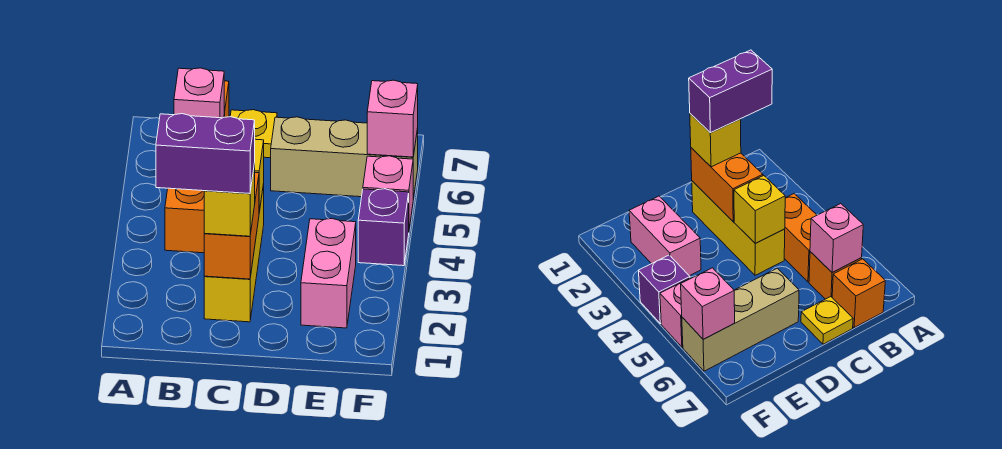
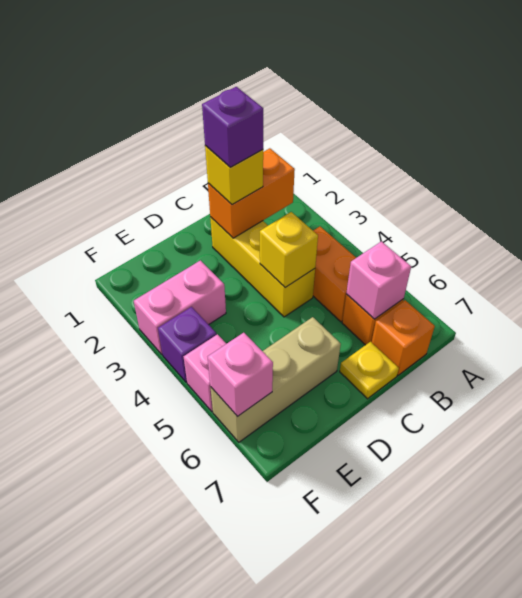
purple 1x2 brick [156,114,255,194] -> purple 1x1 brick [202,87,263,167]
orange 1x2 brick [204,173,259,279] -> orange 1x2 brick turned to [208,148,295,238]
pink 1x2 brick [301,219,356,328] -> pink 1x2 brick turned to [134,260,226,354]

